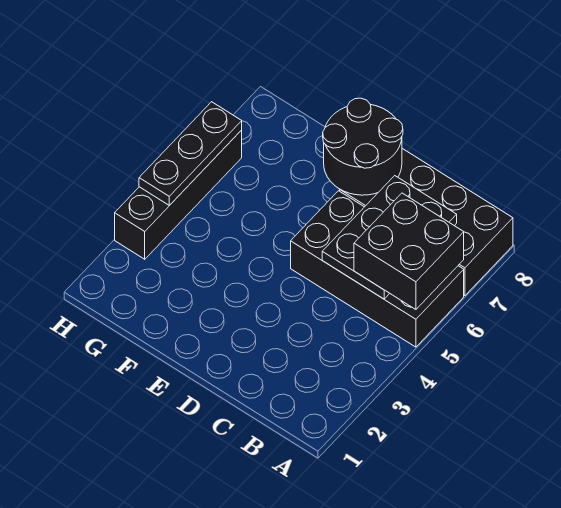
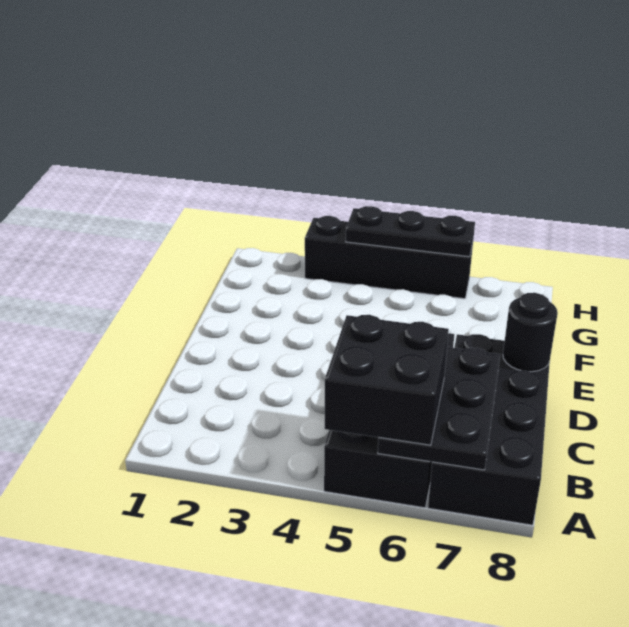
black 2x3 plate [322,176,457,299] -> black 2x3 plate turned to [378,347,500,470]
black 2x2 round brick [323,98,403,195] -> black 1x1 round brick [503,293,558,372]

